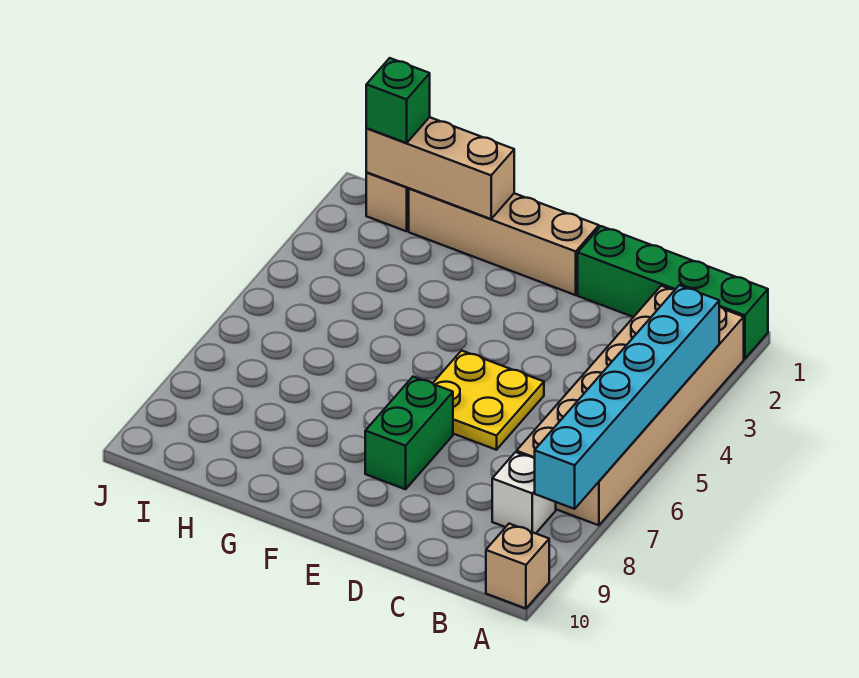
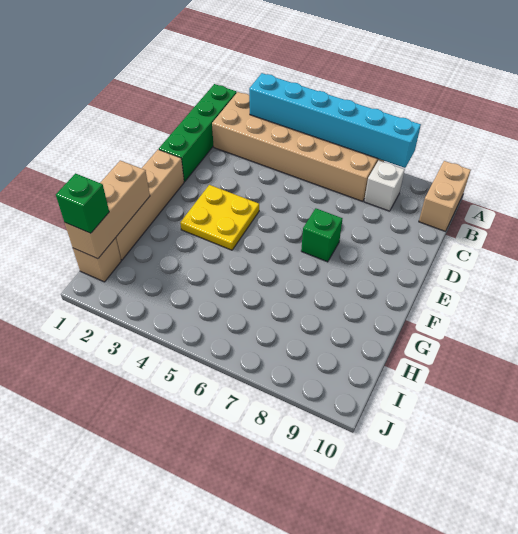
tan 1x1 brick [486,524,549,609] -> tan 1x2 brick [419,161,471,231]
yellow 2x2 plate [433,351,544,450] -> yellow 2x2 plate moved to [180,185,259,250]
green 1x2 brick [365,377,453,489] -> green 1x1 brick [301,208,342,262]

